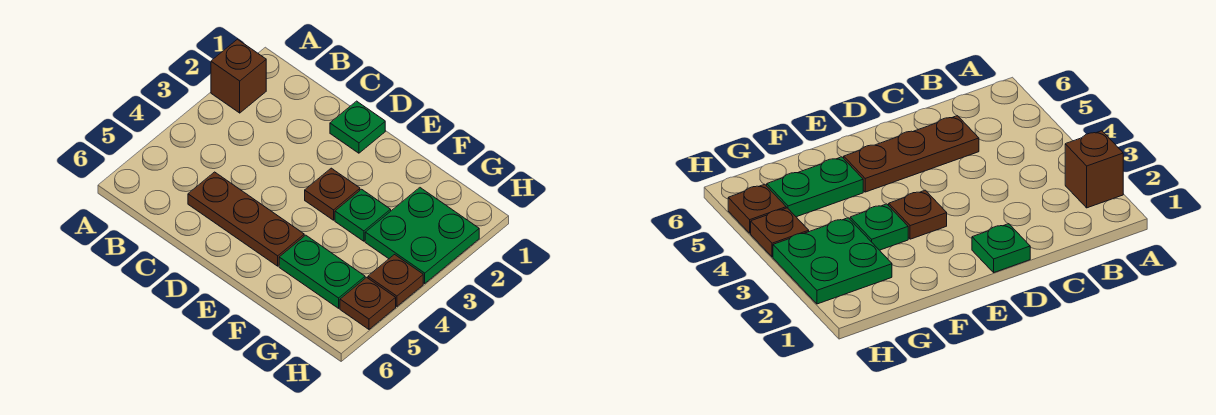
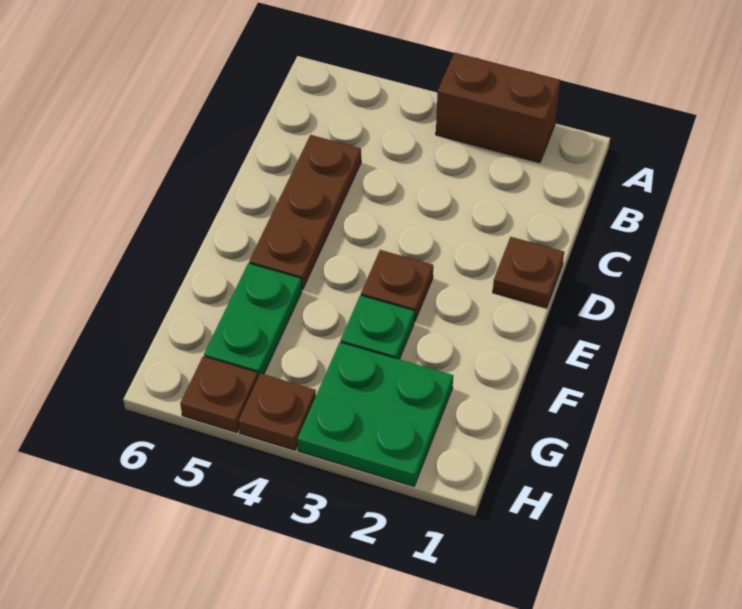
brown 1x1 brick [211,39,266,113] -> brown 1x2 brick [436,53,560,163]
green 1x1 plate [330,101,385,153] -> brown 1x1 plate [493,237,564,308]

